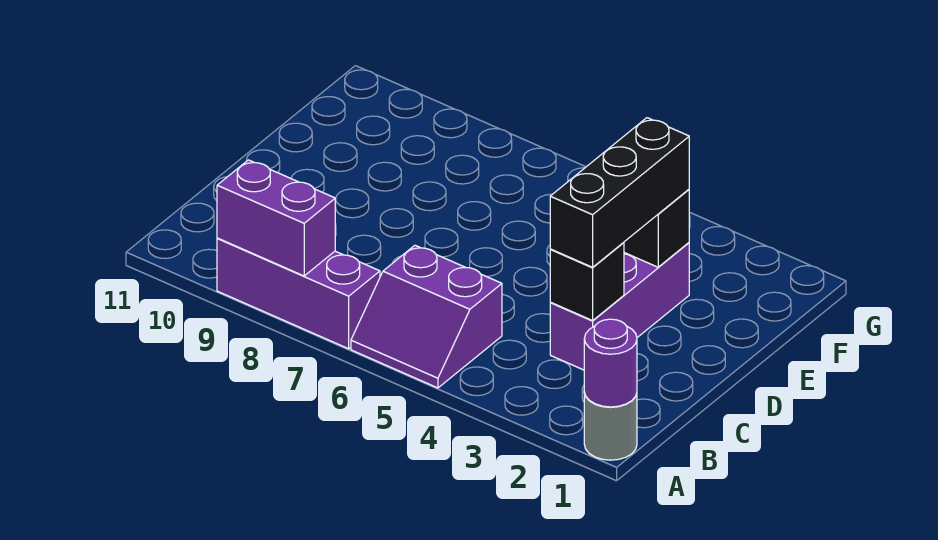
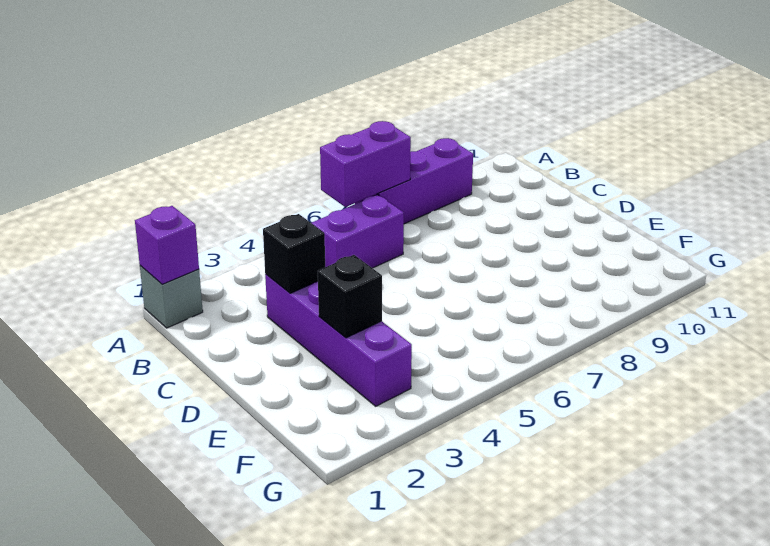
grey 1x1 round brick [584,392,637,460] -> grey 1x1 brick [140,266,203,328]
purple 1x1 round brick [584,319,637,407] -> purple 1x1 brick [135,206,199,284]
purple 1x2 brick [217,160,335,276] -> purple 1x2 brick moved to [320,121,411,207]
purple 1x3 brick [550,243,689,370] -> purple 1x4 brick [265,274,412,406]
black 1x3 brick [550,118,689,267] -> none

